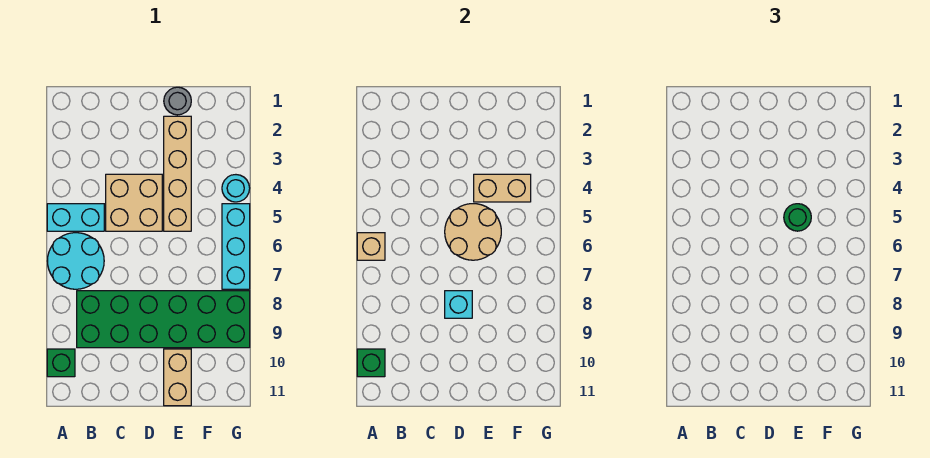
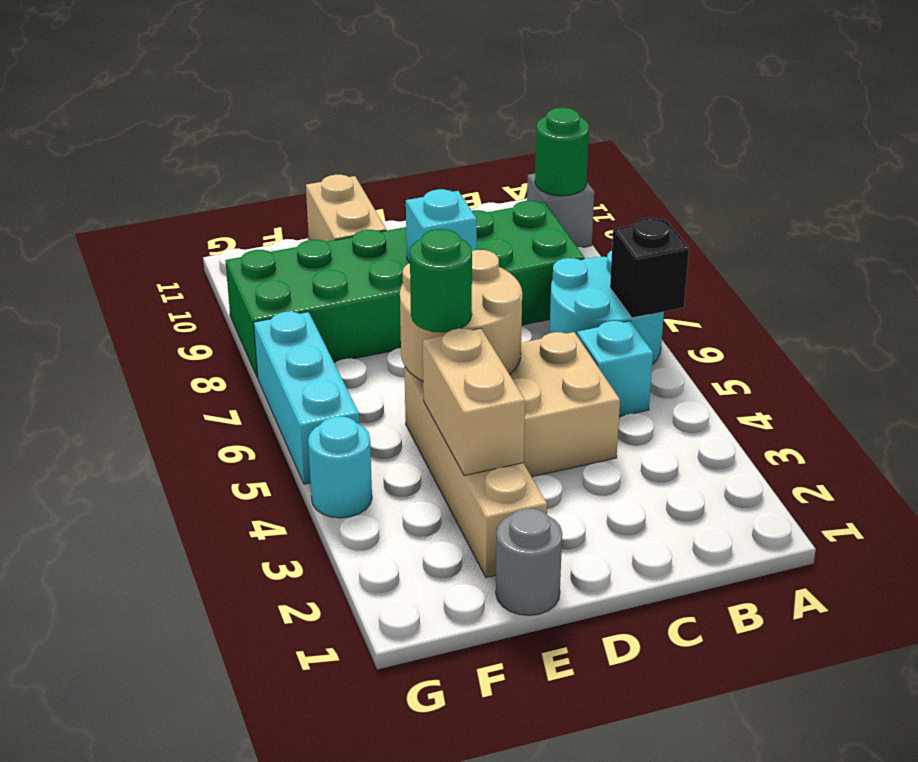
cyan 1x2 brick [47,204,104,231] -> cyan 1x1 brick [577,321,653,416]
tan 1x1 brick [357,233,385,260] -> black 1x1 brick [610,218,689,318]
green 1x1 brick [47,349,75,377] -> grey 1x1 brick [527,174,594,247]
green 1x1 brick [357,349,385,377] -> green 1x1 round brick [535,108,589,196]
tan 1x2 brick [474,174,531,202] -> tan 1x2 brick turned to [423,328,525,476]

